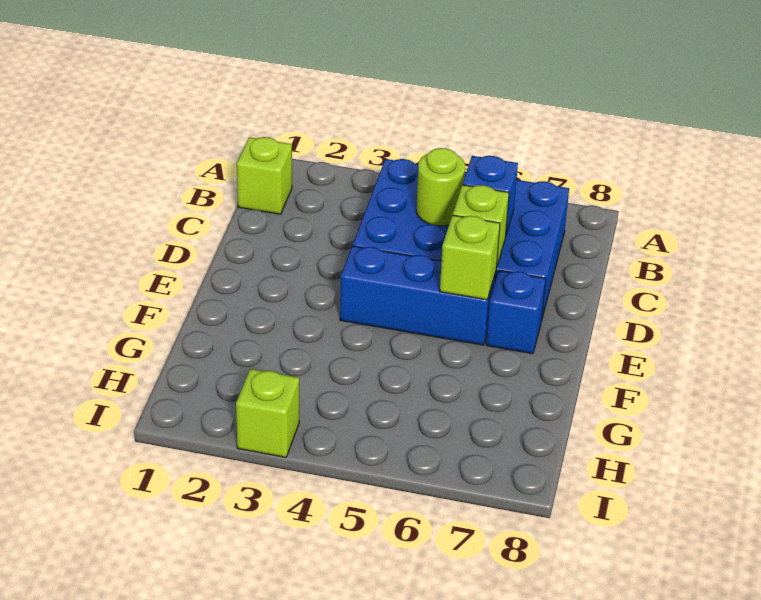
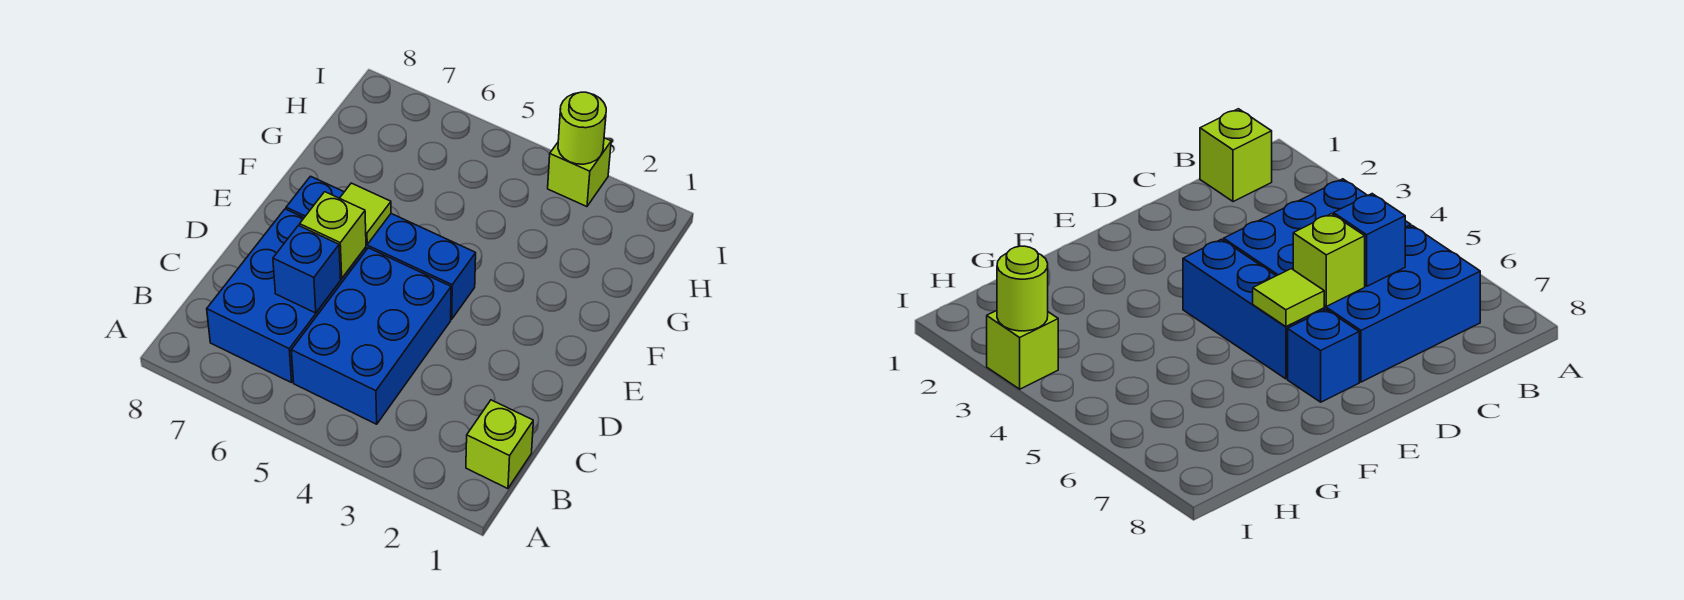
lime 1x1 round brick [416,148,465,226] -> lime 1x1 round brick moved to [558,92,606,164]
lime 1x1 brick [440,215,500,300] -> lime 1x1 tile [340,183,391,245]

